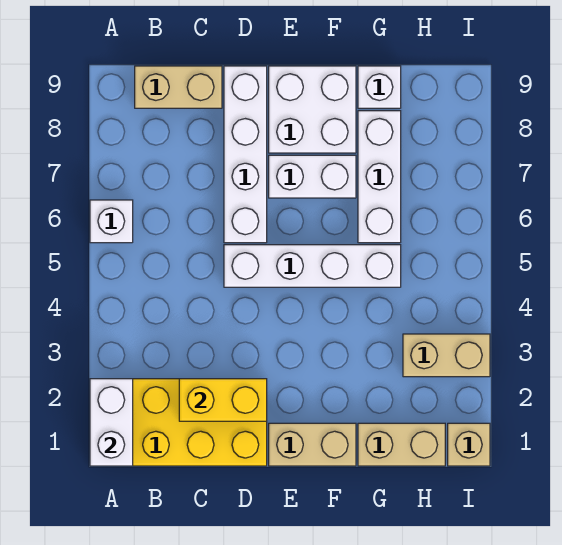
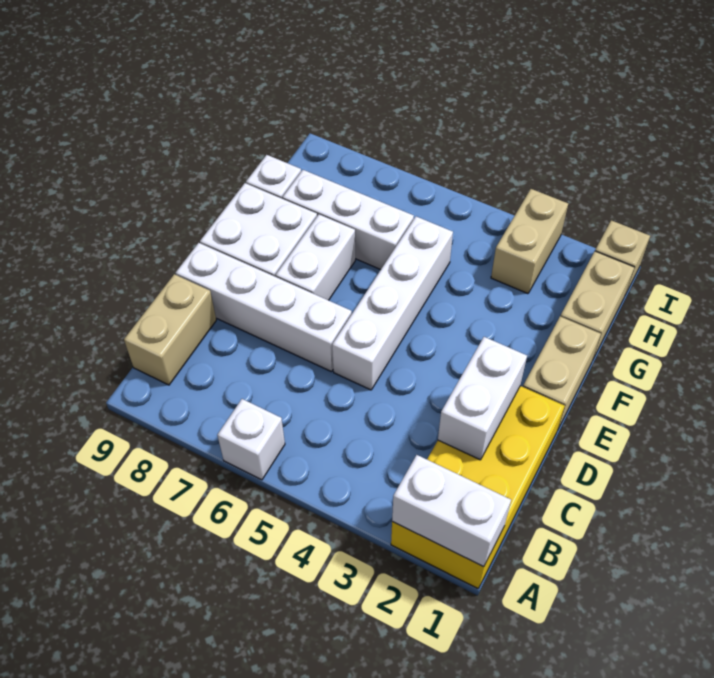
yellow 1x2 brick [179,379,267,421] -> white 1x2 brick [438,337,527,460]

